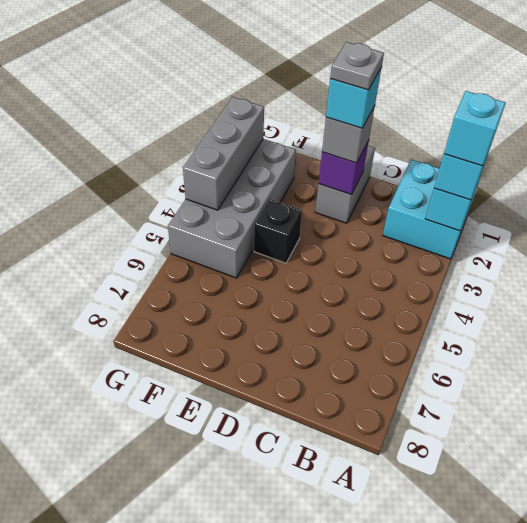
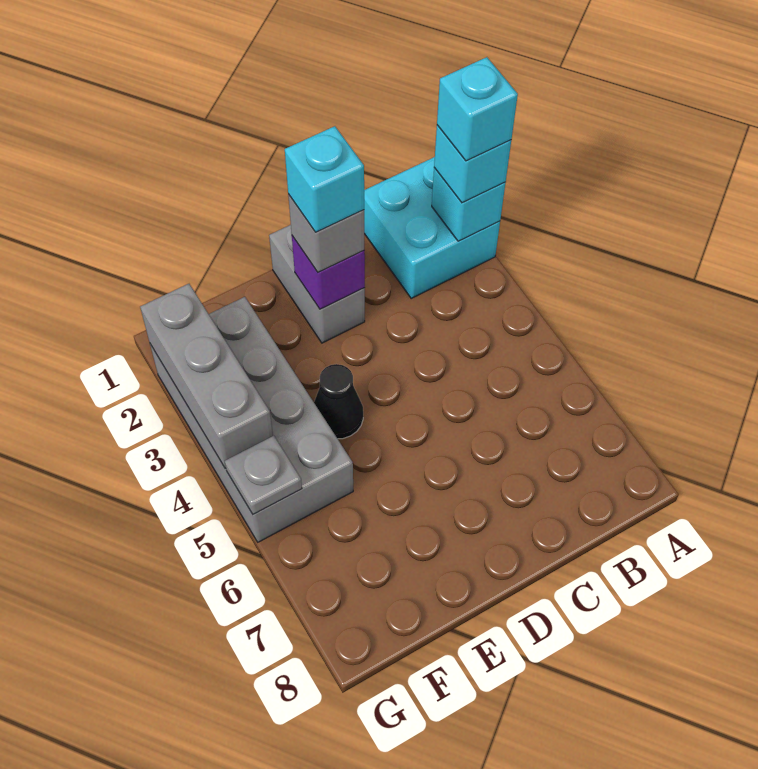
grey 1x1 plate [330,42,384,90] -> grey 1x1 plate moved to [225,436,302,514]
black 1x1 brick [254,199,302,263] -> black 1x1 cone [314,364,363,439]

